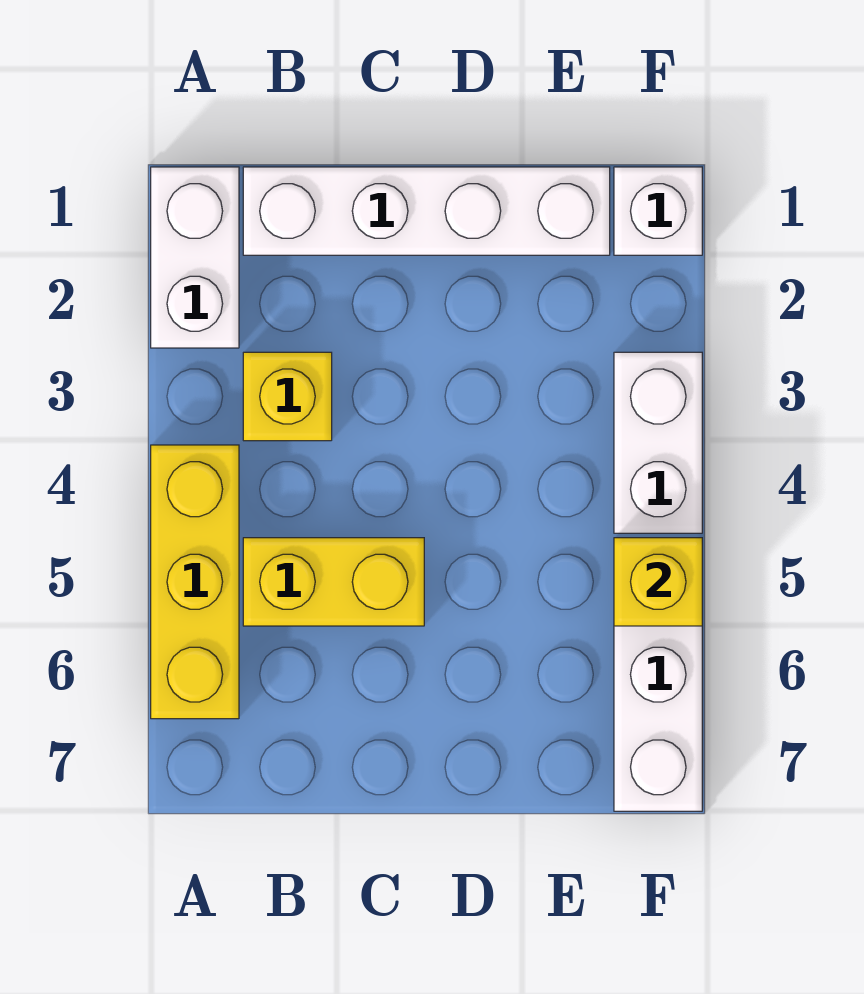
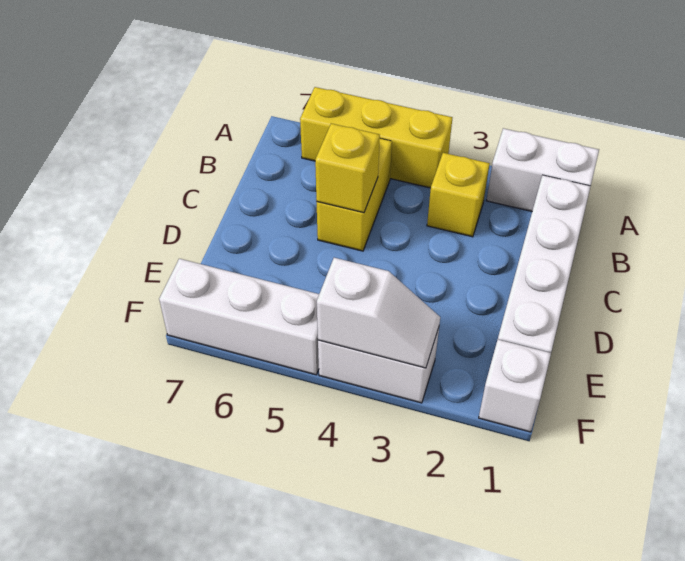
none -> white 1x2 slope [317,258,440,368]
yellow 1x1 brick [614,538,702,626] -> yellow 1x1 brick moved to [315,124,380,213]

